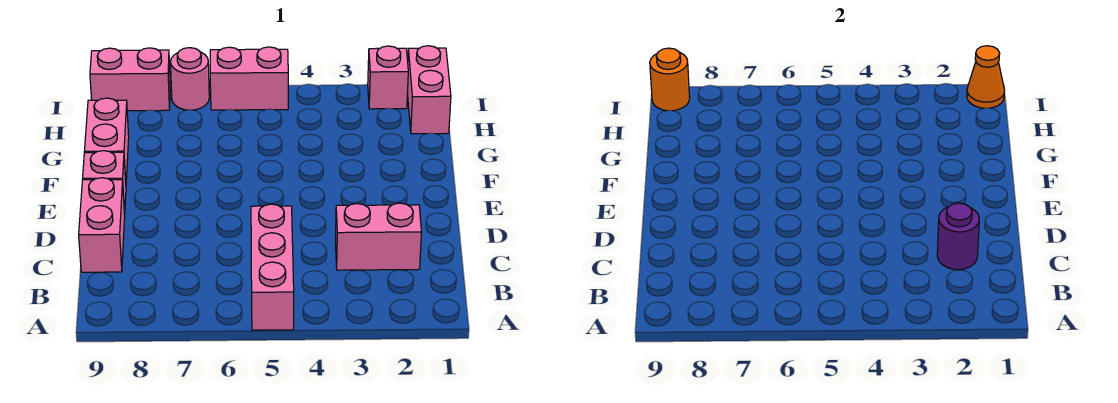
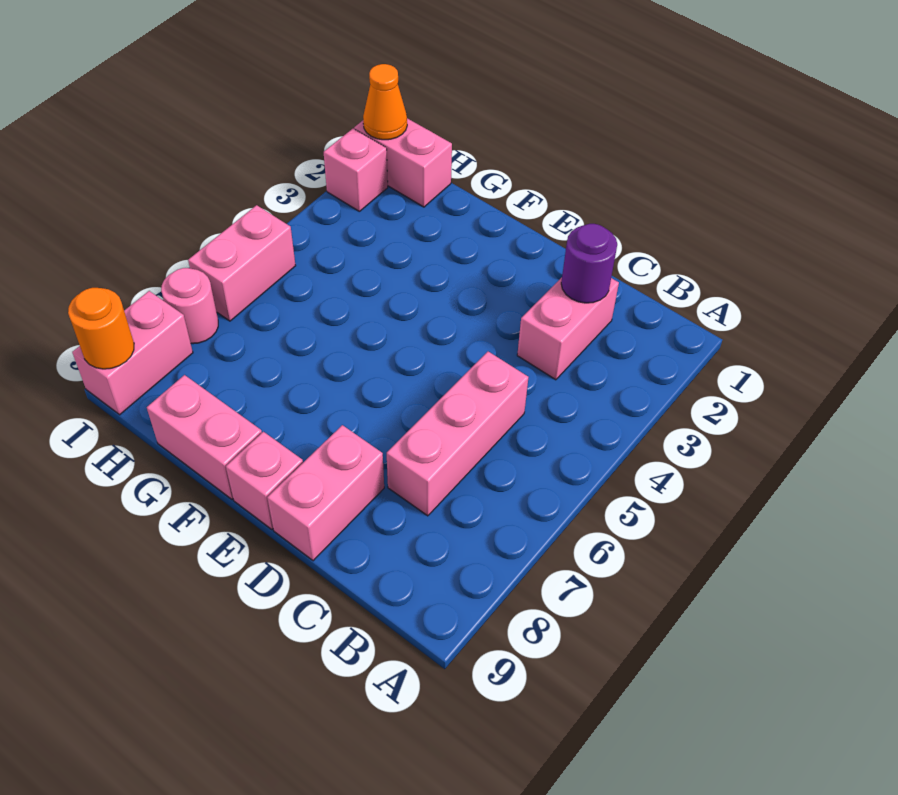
pink 1x3 brick [251,204,294,330] -> pink 1x3 brick turned to [387,352,528,516]
pink 1x2 brick [79,178,125,272] -> pink 1x2 brick turned to [267,425,384,561]

